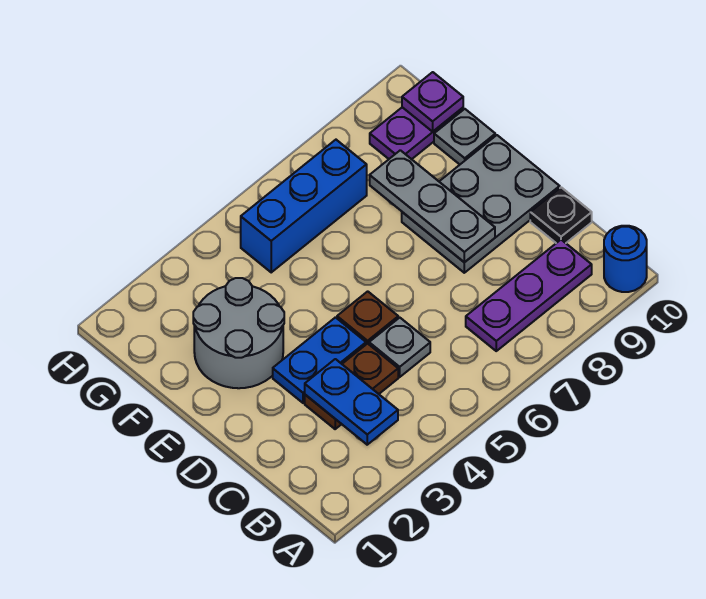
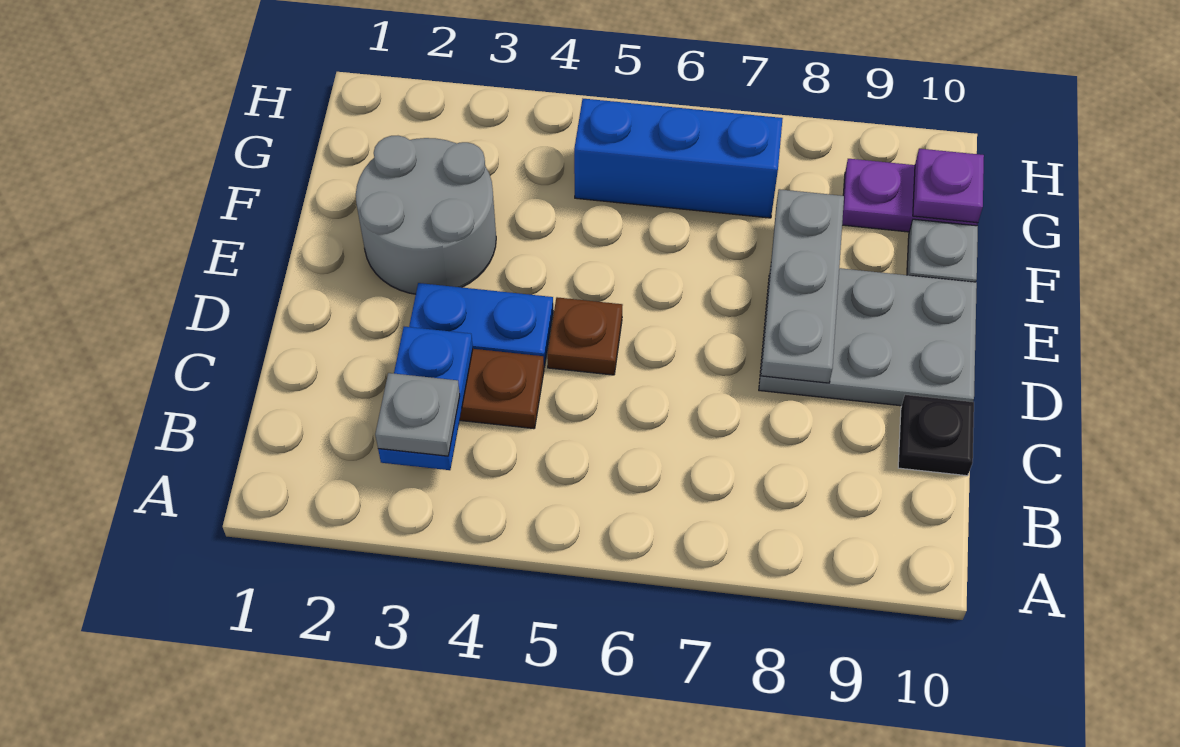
blue 1x1 round brick [604,226,647,292] -> none
purple 1x3 plate [466,240,592,351] -> none
grey 1x1 plate [369,318,430,377] -> grey 1x1 plate moved to [375,373,460,456]

